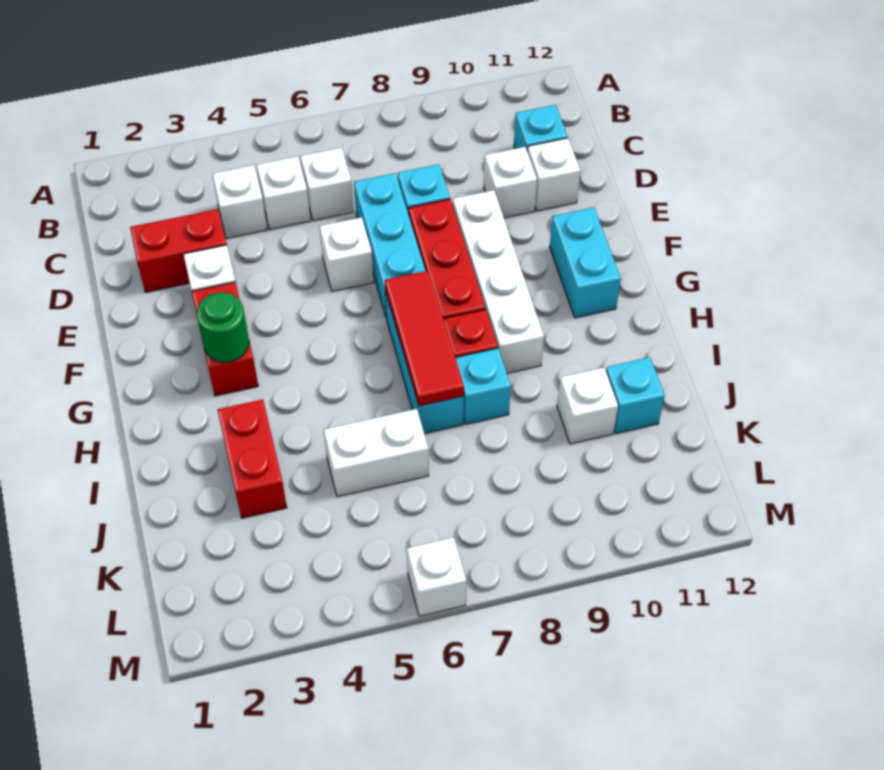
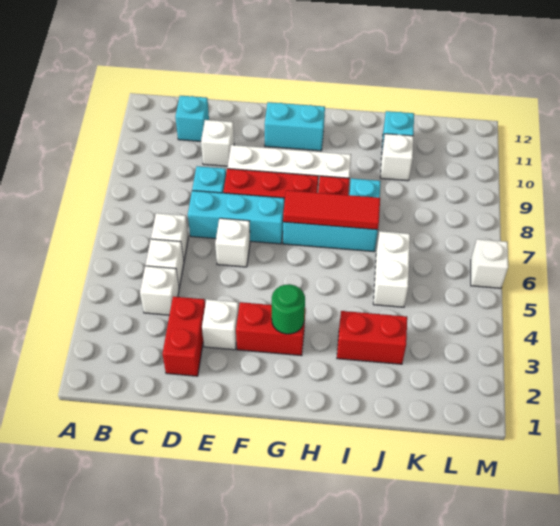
white 1x1 brick [527,138,580,211] -> none

